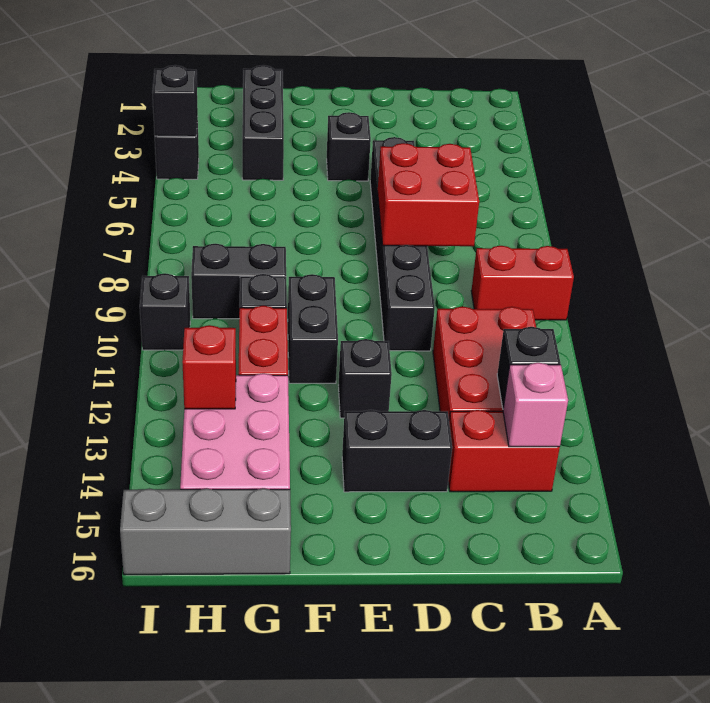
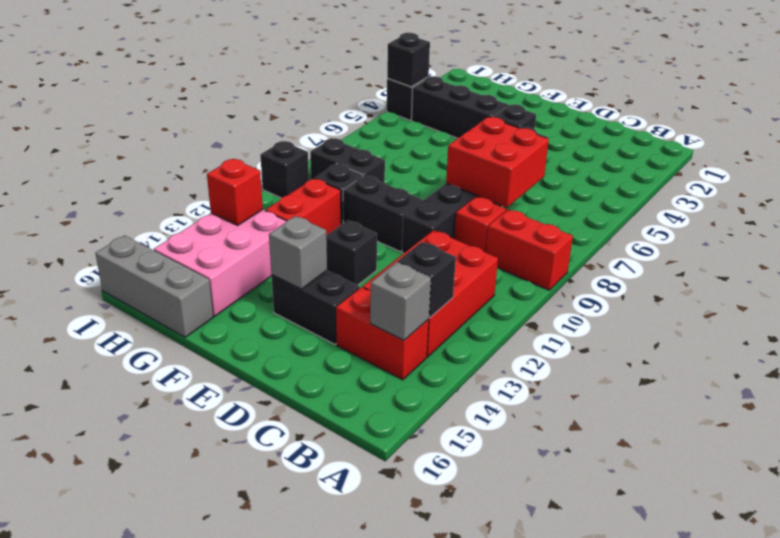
pink 1x1 brick [503,363,568,447] -> grey 1x1 brick [370,262,431,340]
none -> red 1x1 brick [454,197,506,253]
none -> grey 1x1 brick [269,216,327,289]
black 1x2 brick [288,274,338,383] -> black 1x2 brick turned to [343,175,422,251]
black 1x3 brick [242,65,284,180] -> black 1x3 brick turned to [411,76,508,138]

